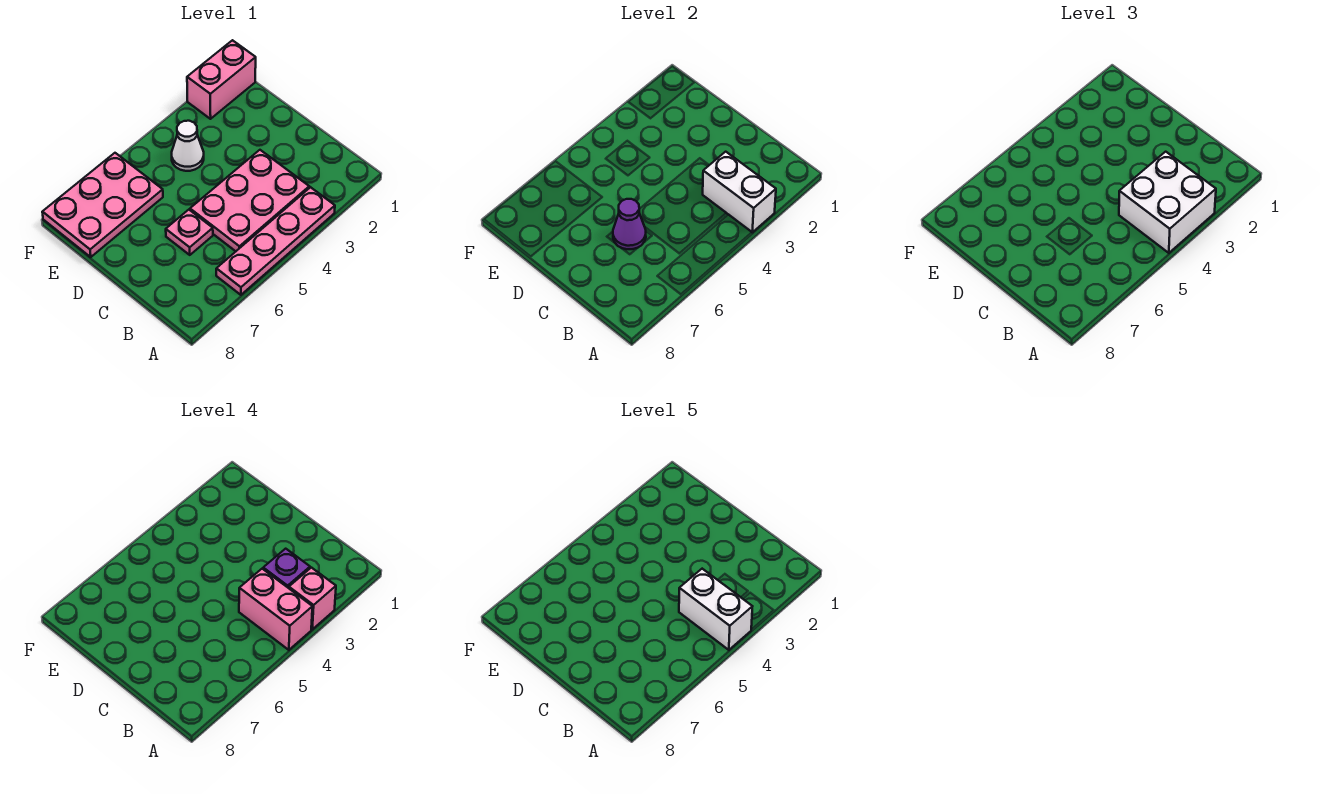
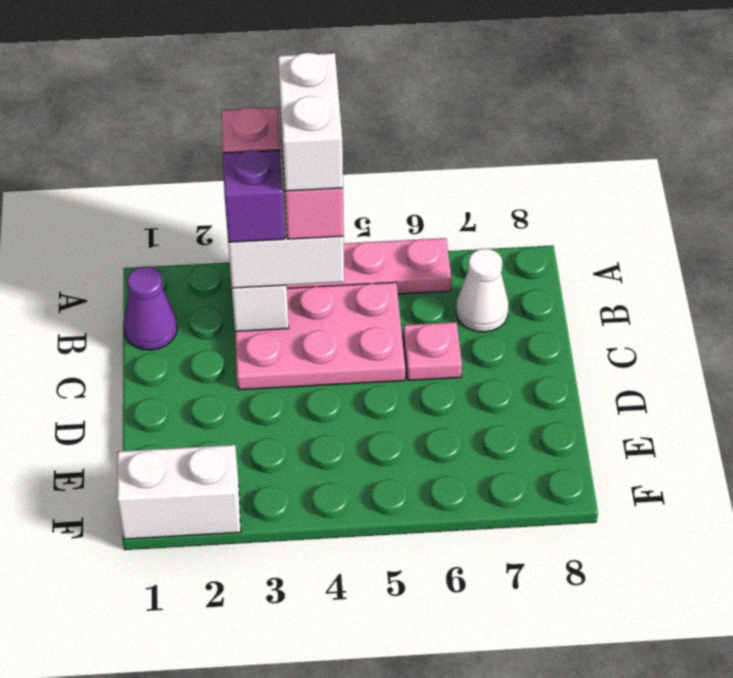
purple 1x1 cone [613,199,646,249] -> purple 1x1 cone moved to [124,266,177,350]
white 1x1 cone [172,121,204,171] -> white 1x1 cone moved to [456,249,509,332]
pink 2x3 plate [42,153,163,257] -> none
pink 1x2 brick [187,40,256,119] -> white 1x2 brick [117,445,241,539]

